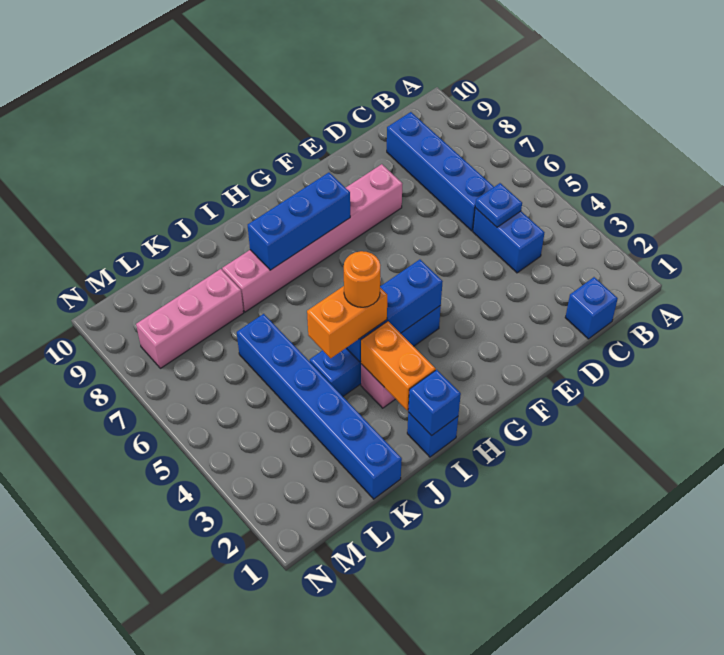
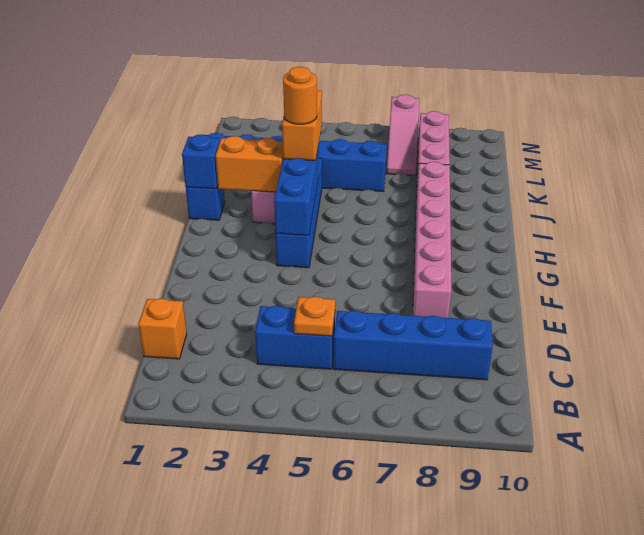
blue 1x1 brick [565,277,618,339] -> orange 1x1 brick [138,298,187,359]
blue 1x1 plate [475,183,522,227] -> orange 1x1 plate [294,297,335,336]
blue 1x3 brick [248,173,350,270] -> none
none -> pink 1x3 slope [387,95,419,175]

